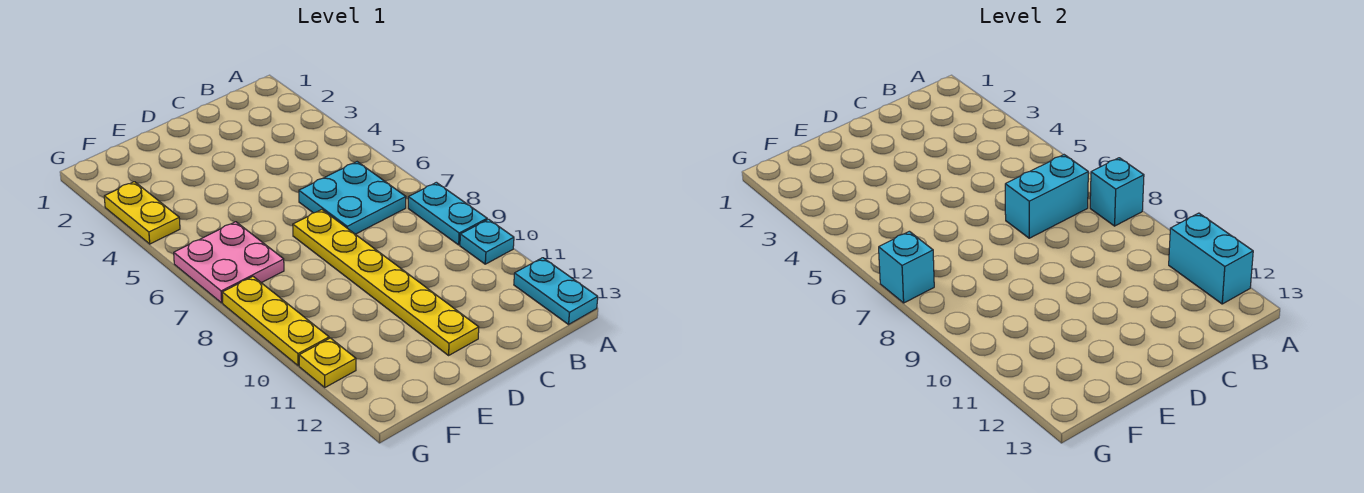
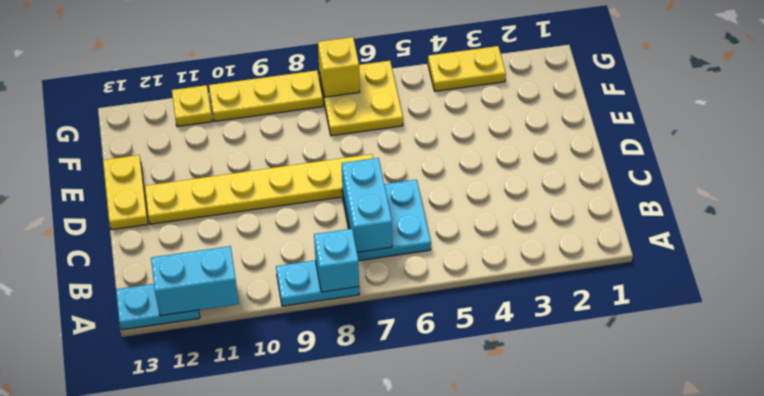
cyan 1x1 plate [460,219,514,264] -> none
none -> yellow 1x2 plate [103,155,148,230]
pink 2x2 plate [174,222,284,303] -> yellow 2x2 plate [319,61,403,136]
cyan 1x1 brick [879,231,934,303] -> yellow 1x1 brick [318,37,360,97]

